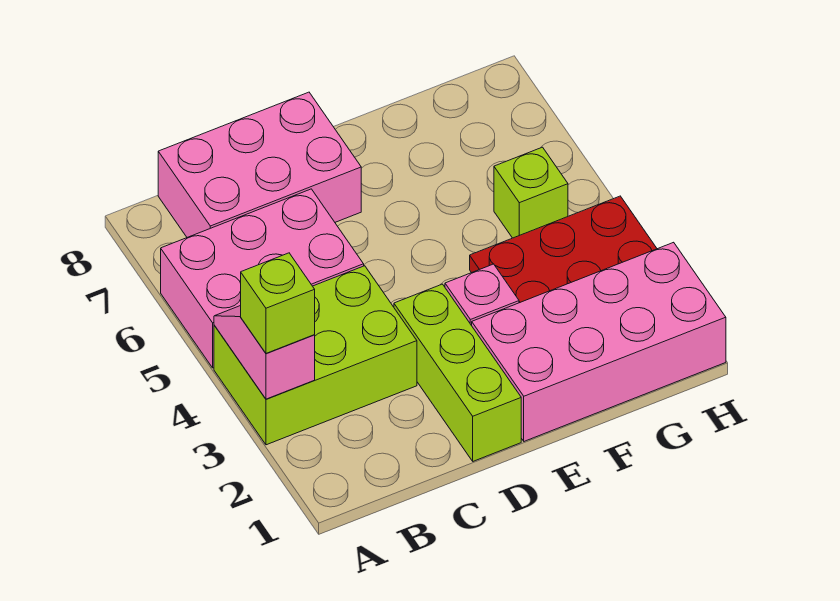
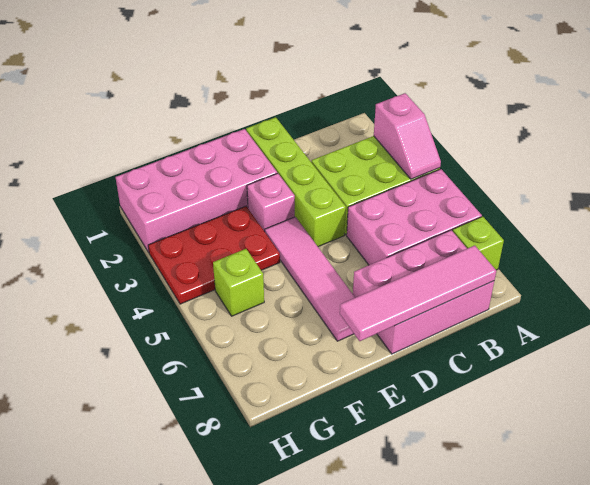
lime 1x1 brick [241,253,315,353] -> lime 1x1 brick moved to [453,216,504,270]
none -> pink 1x4 tile [340,245,496,341]
lime 1x3 brick [394,284,521,461] -> lime 1x4 brick [246,117,346,247]
none -> pink 1x4 tile [265,217,355,341]

